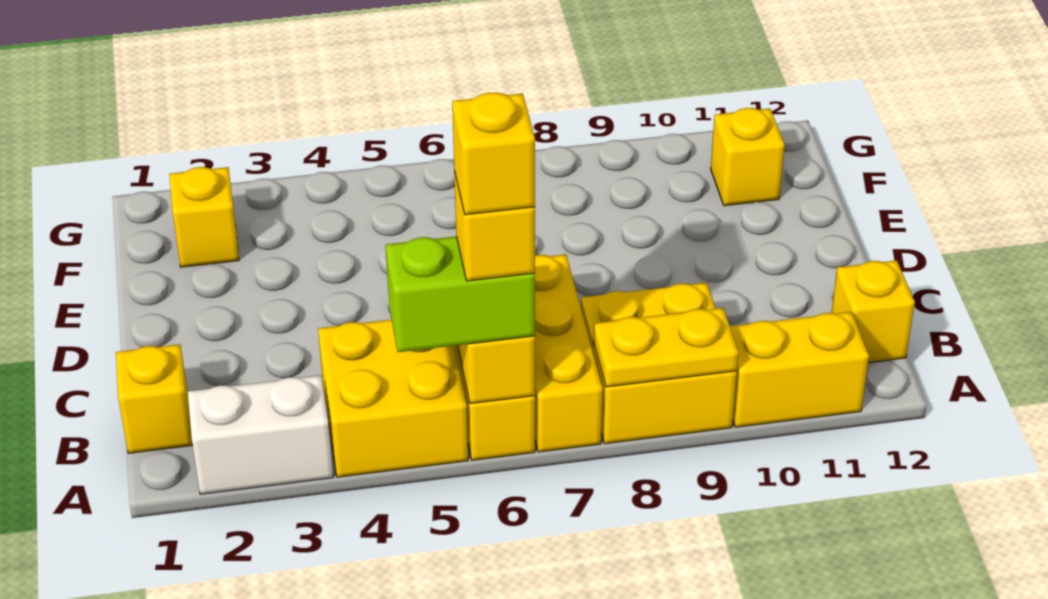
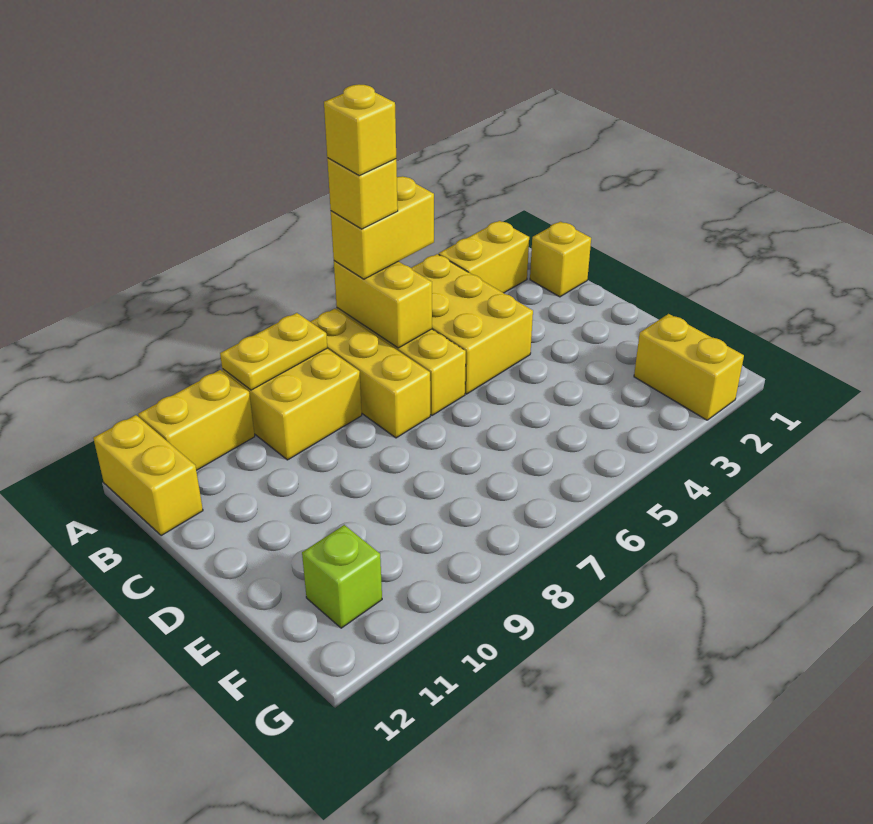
white 1x2 brick [188,375,333,494] -> yellow 1x2 brick [439,221,529,293]
yellow 2x2 brick [318,320,468,477] -> yellow 2x3 brick [411,254,533,394]
lime 1x2 brick [386,236,535,352] -> yellow 1x2 brick [331,176,434,279]
yellow 1x1 brick [832,260,915,363] -> yellow 1x2 brick [93,415,203,536]
yellow 1x1 brick [169,167,239,267] -> yellow 1x2 brick [634,314,744,420]
yellow 1x1 brick [711,108,785,206] -> lime 1x1 brick [302,525,382,628]

